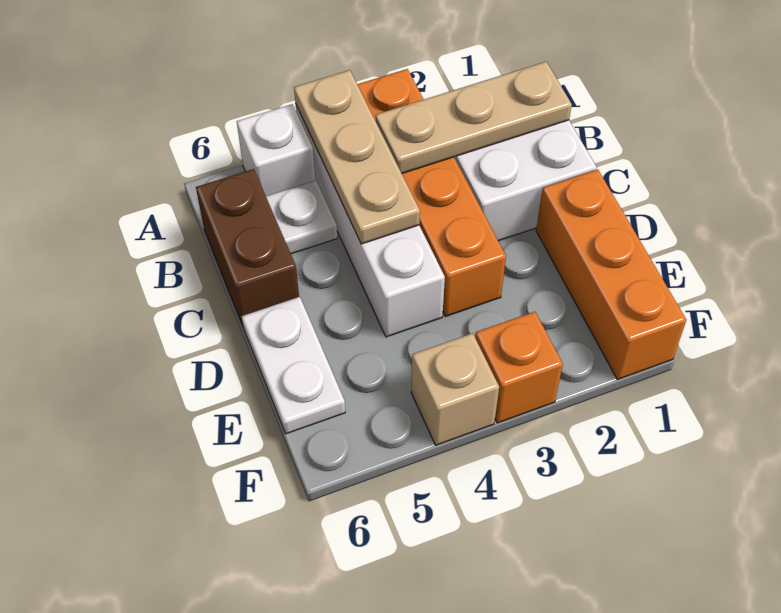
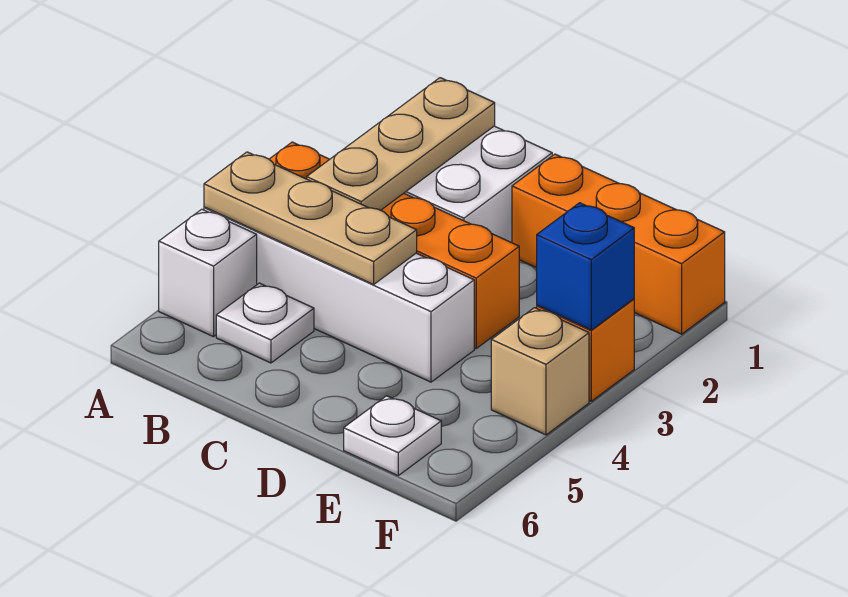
brown 1x2 brick [196,169,299,326] -> none
white 1x2 plate [242,297,345,434] -> white 1x1 plate [344,396,441,475]
none -> blue 1x1 brick [537,203,634,330]

